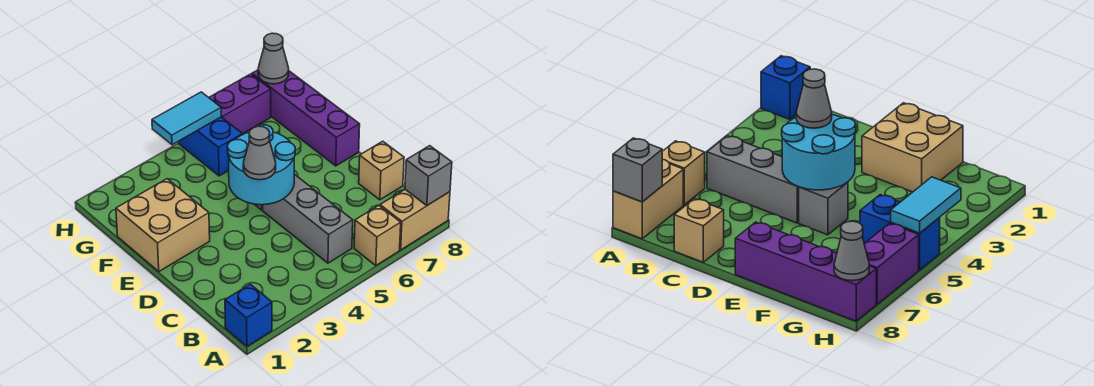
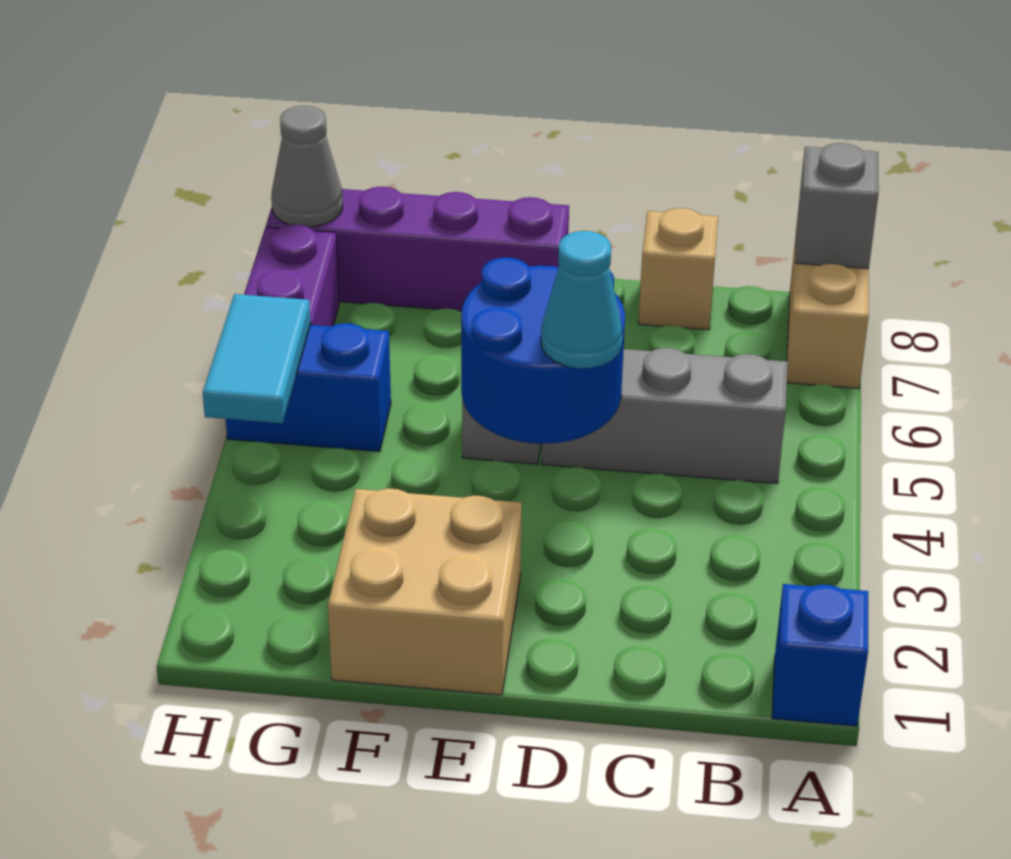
tan 1x1 brick [354,205,401,266] -> none
cyan 2x2 round brick [227,125,295,205] -> blue 2x2 round brick [461,257,625,444]
grey 1x1 cone [243,126,276,180] -> cyan 1x1 cone [541,231,623,368]

